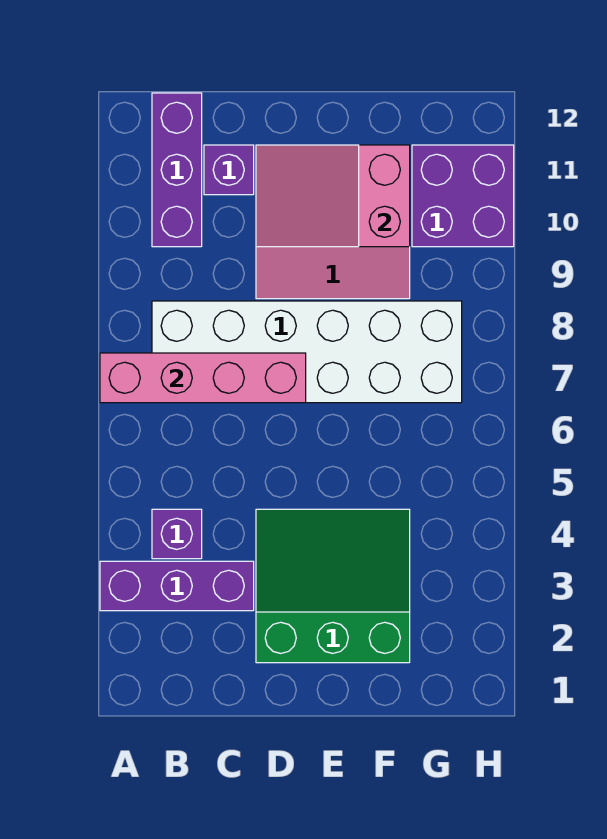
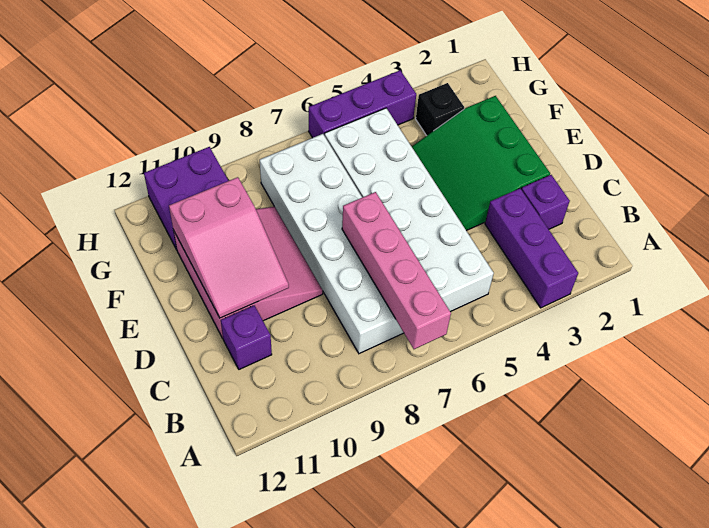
purple 1x1 brick [152,509,202,559] -> purple 1x1 brick moved to [521,175,570,229]
none -> white 2x6 brick [325,108,494,312]
purple 1x3 brick [152,93,202,247] -> purple 1x3 brick moved to [309,70,416,138]
none -> black 1x1 brick [416,83,464,136]

